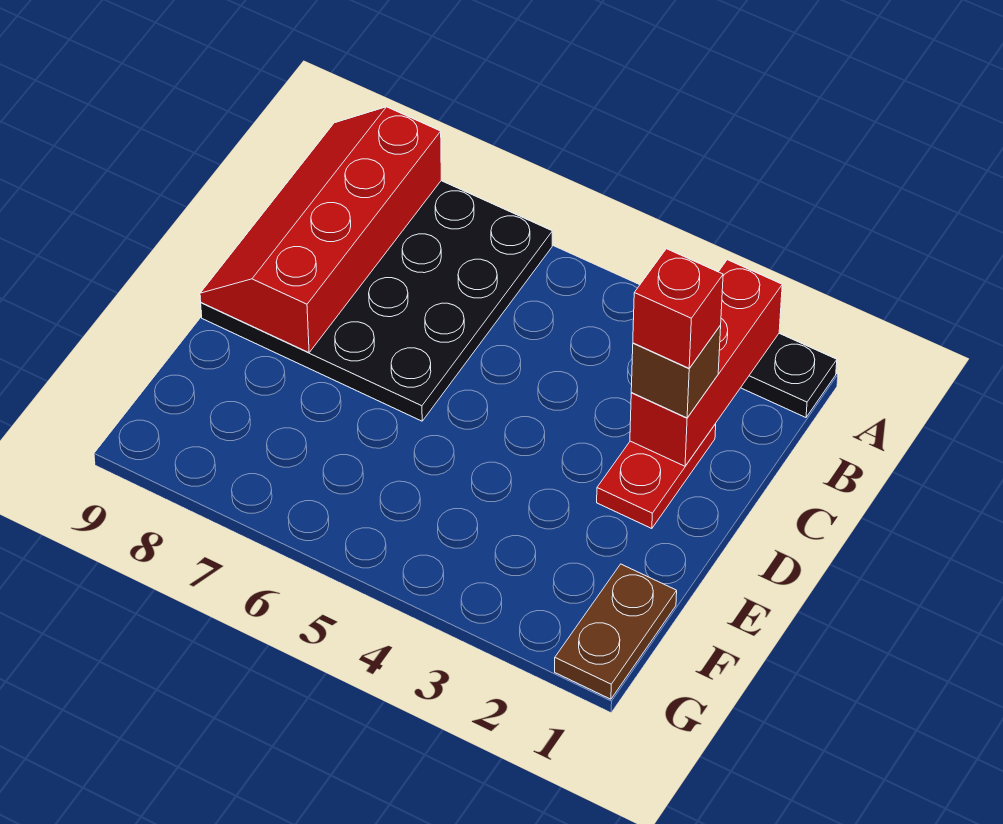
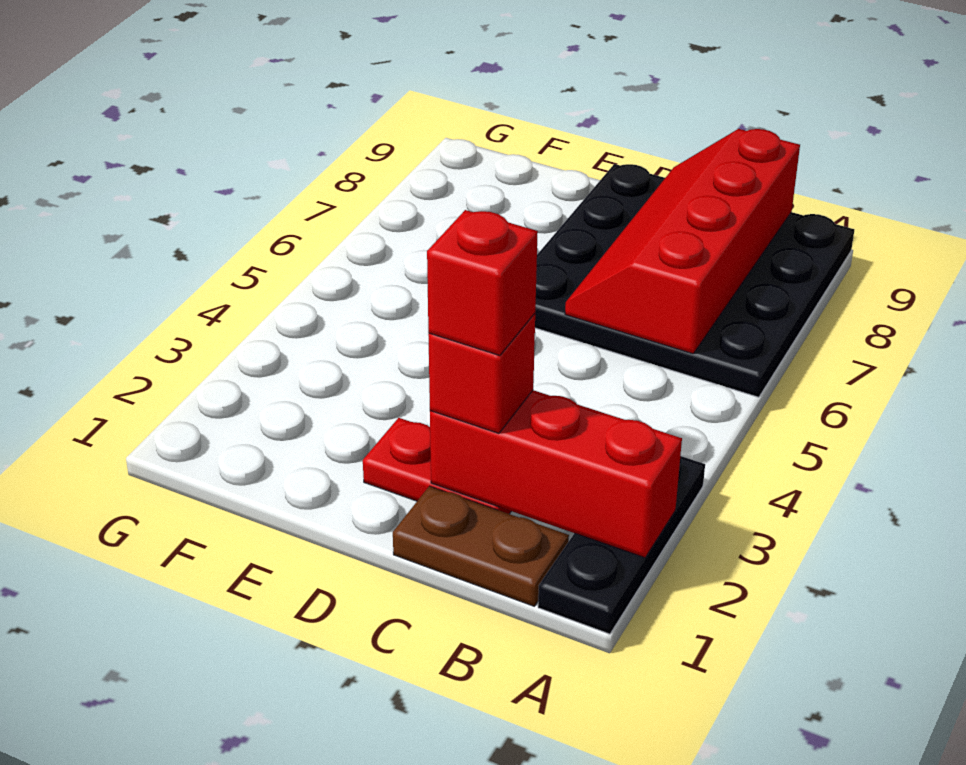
red 2x4 slope [200,107,441,353] -> red 2x4 slope turned to [565,129,800,354]
brown 1x1 brick [631,325,721,418] -> red 1x1 brick [428,313,535,433]
brown 1x2 plate [555,564,677,699] -> brown 1x2 plate moved to [393,486,569,606]

